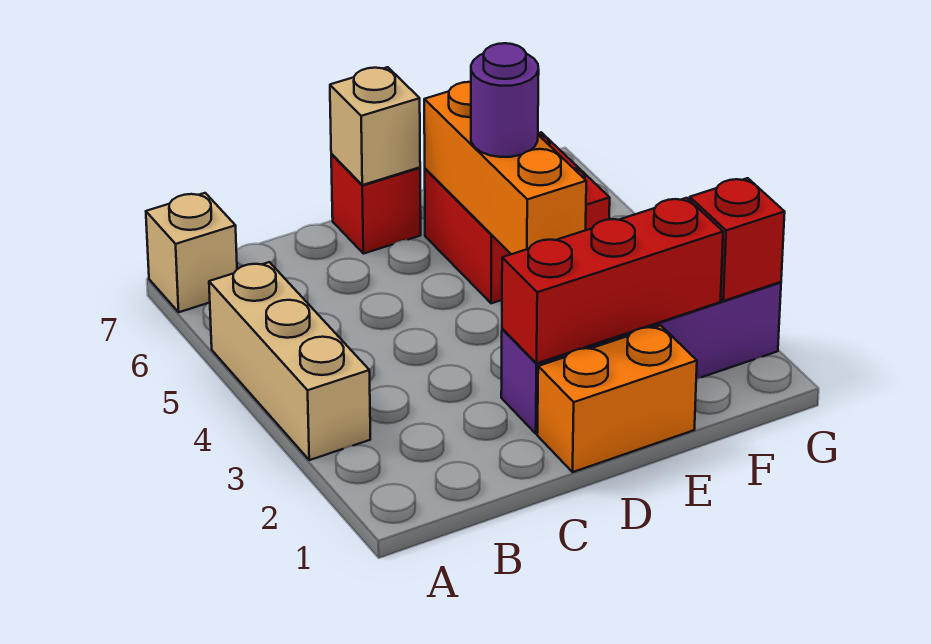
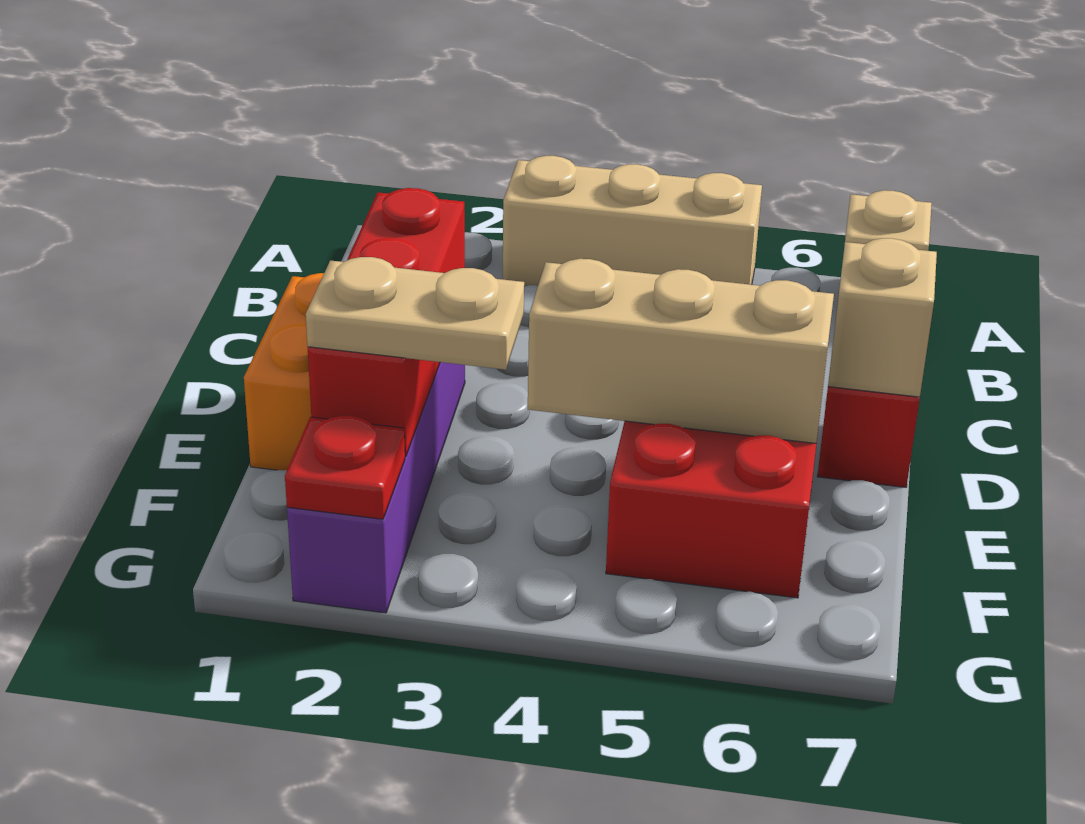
orange 1x3 brick [424,82,586,254] -> tan 1x3 brick [528,259,834,443]
purple 1x1 round brick [471,43,539,157] -> none
none -> tan 1x2 plate [306,257,524,370]
red 1x1 brick [690,178,785,301] -> red 1x1 plate [285,416,405,519]

